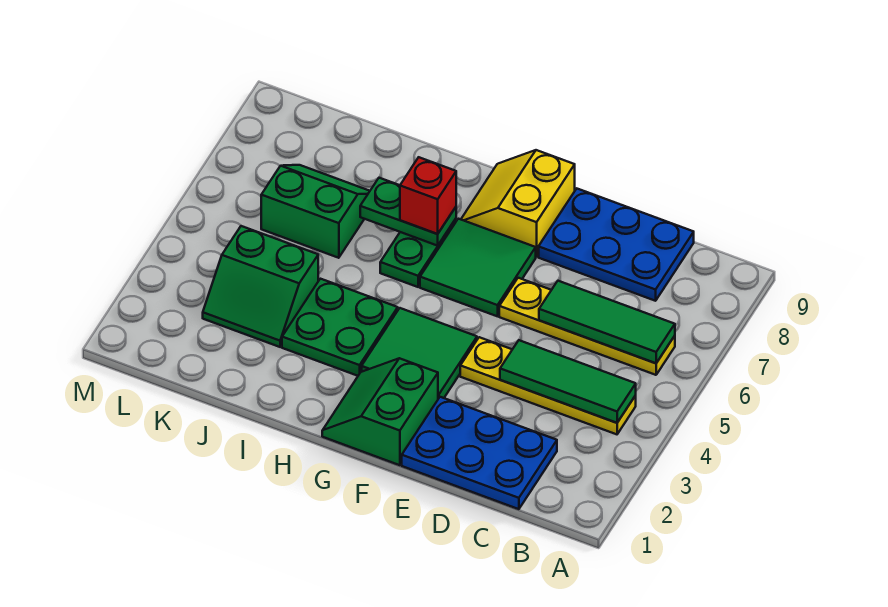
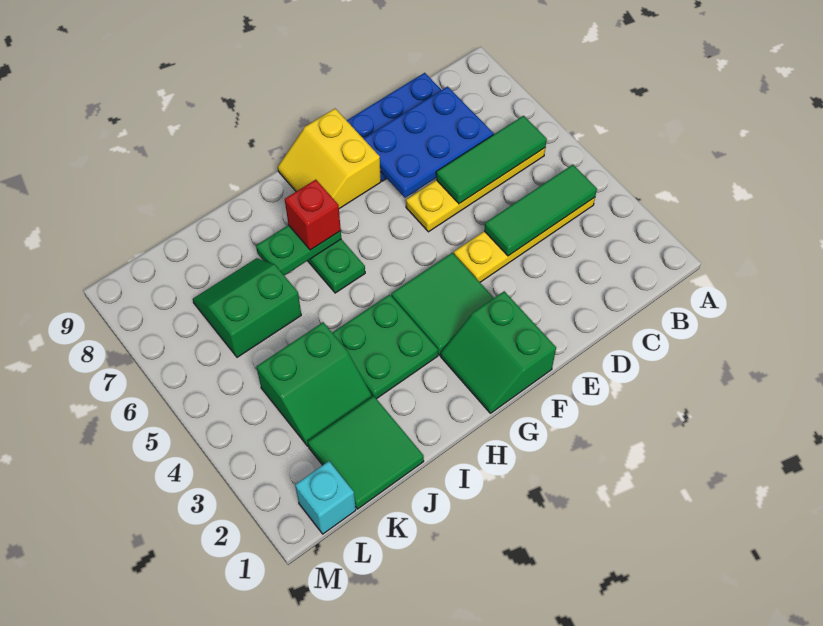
blue 2x3 plate [402,397,557,509] -> blue 2x3 plate moved to [364,87,493,198]
green 2x2 tile [420,219,536,316] -> green 2x2 tile moved to [308,396,424,509]
none -> cyan 1x1 brick [295,461,356,534]

